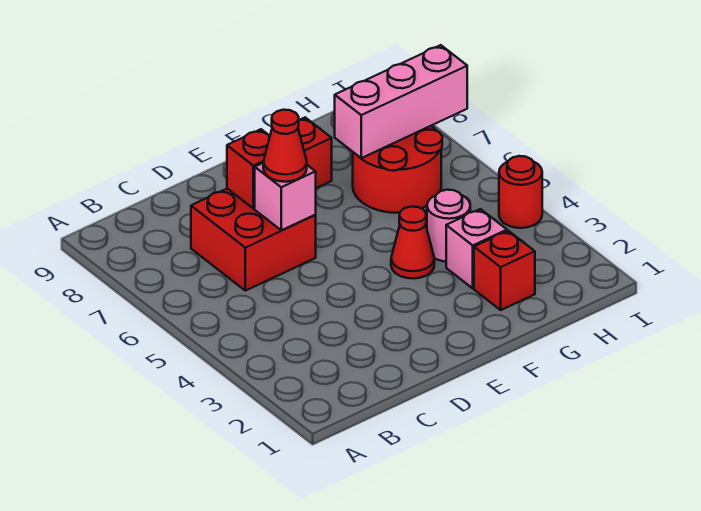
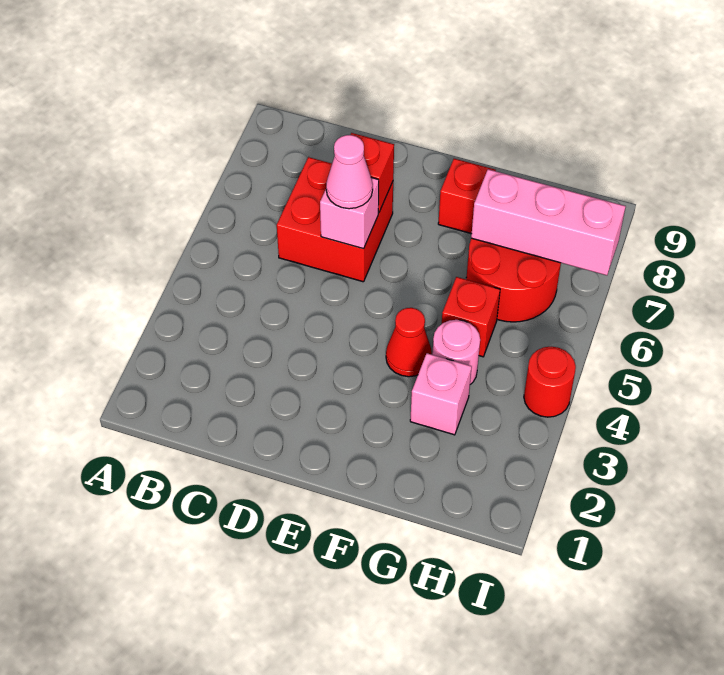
red 1x1 cone [263,110,307,182] -> pink 1x1 cone [326,135,373,209]
red 1x1 brick [474,231,535,310] -> red 1x1 brick moved to [442,277,500,357]

